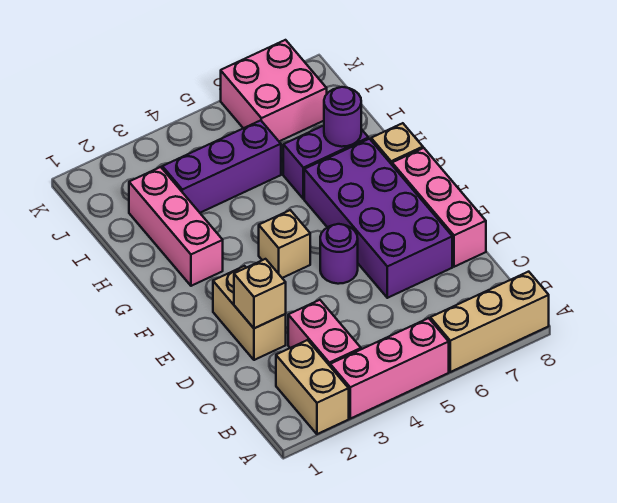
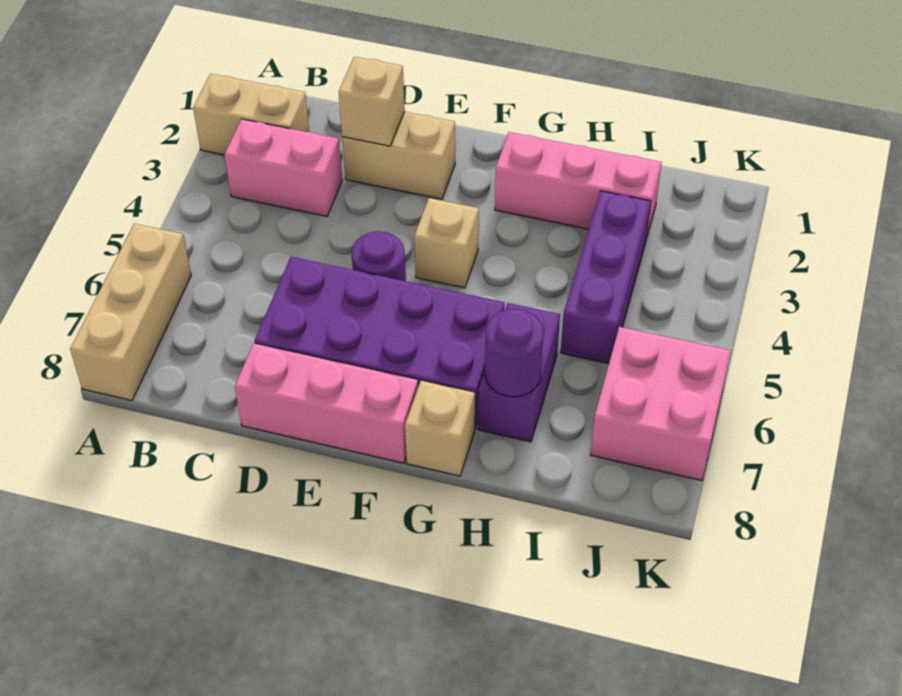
pink 1x3 brick [330,318,449,419] -> none

